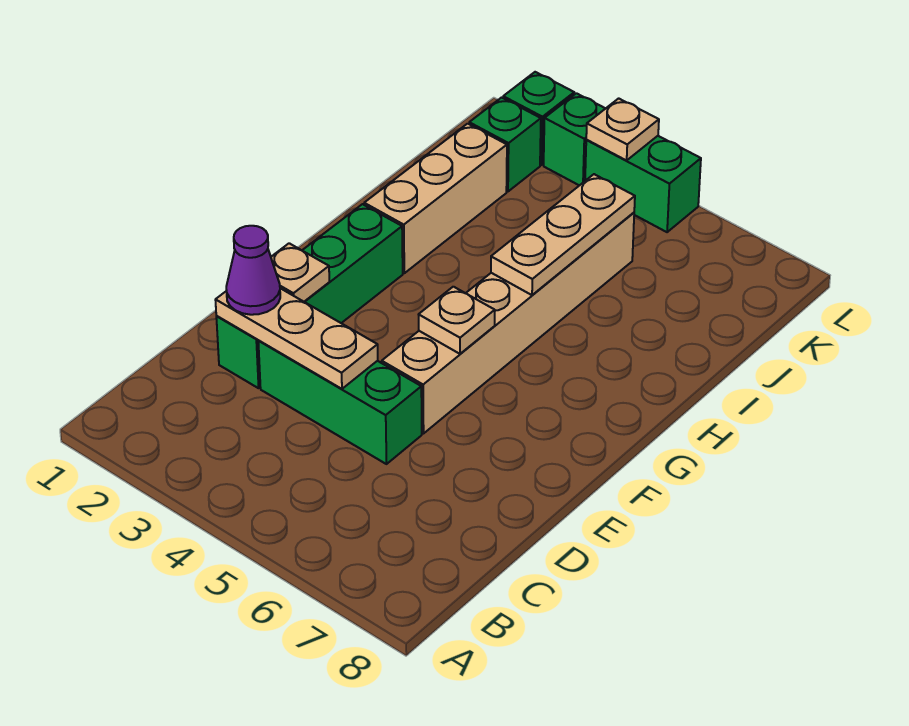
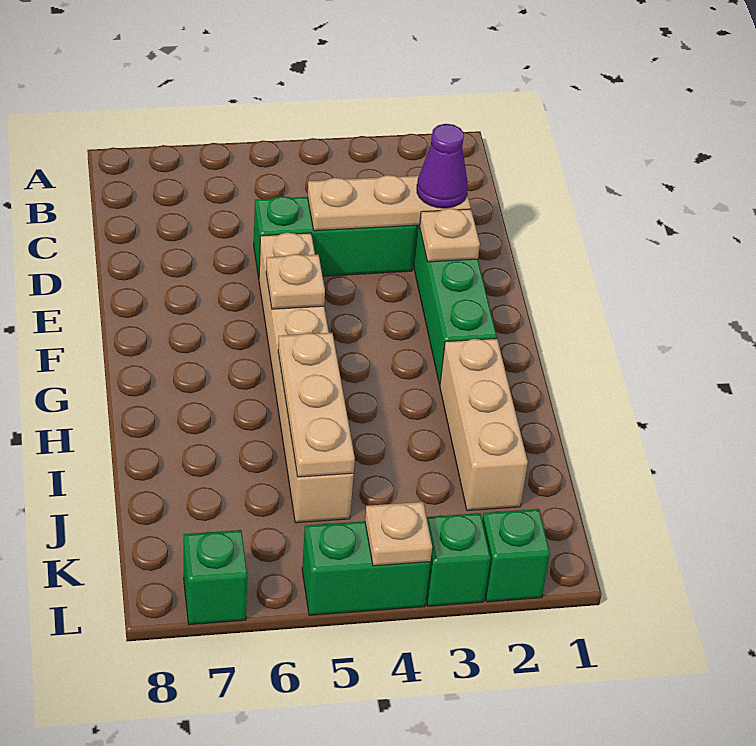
green 1x1 brick [469,98,541,191] -> green 1x1 brick moved to [184,530,247,625]

